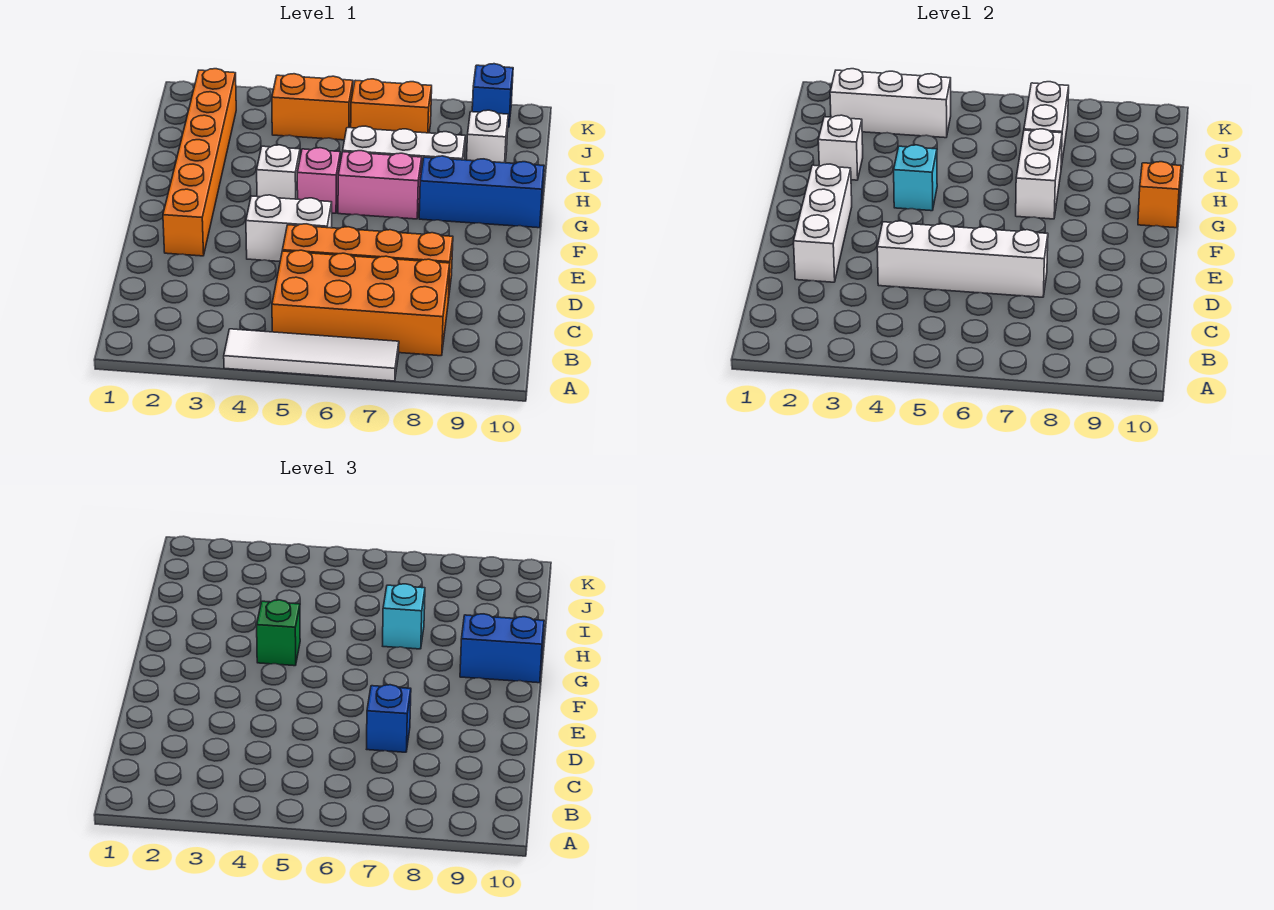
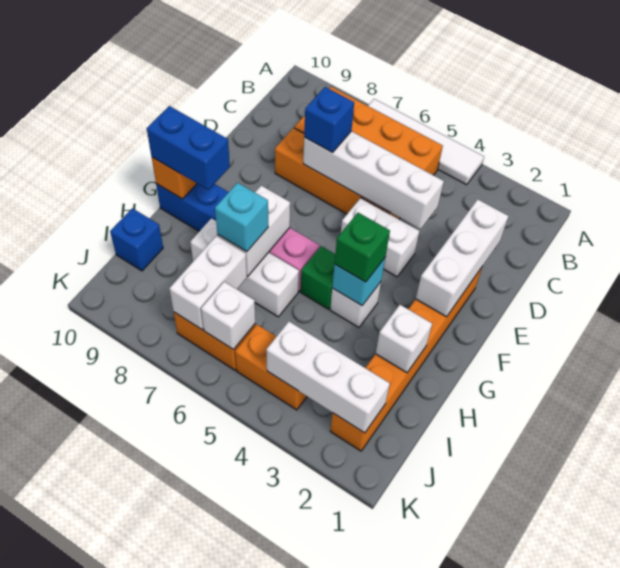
pink 1x1 brick [297,148,340,213] -> green 1x1 brick [301,246,335,309]
white 1x1 brick [467,110,508,163] -> white 1x1 brick moved to [201,282,255,350]
blue 1x1 brick [472,64,513,127] -> blue 1x1 brick moved to [110,208,163,271]

